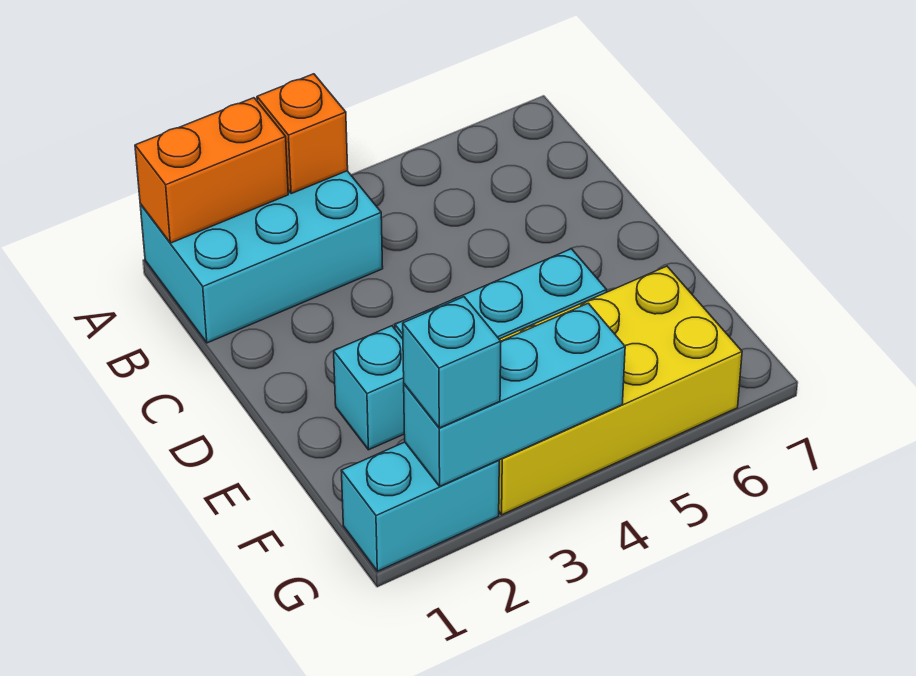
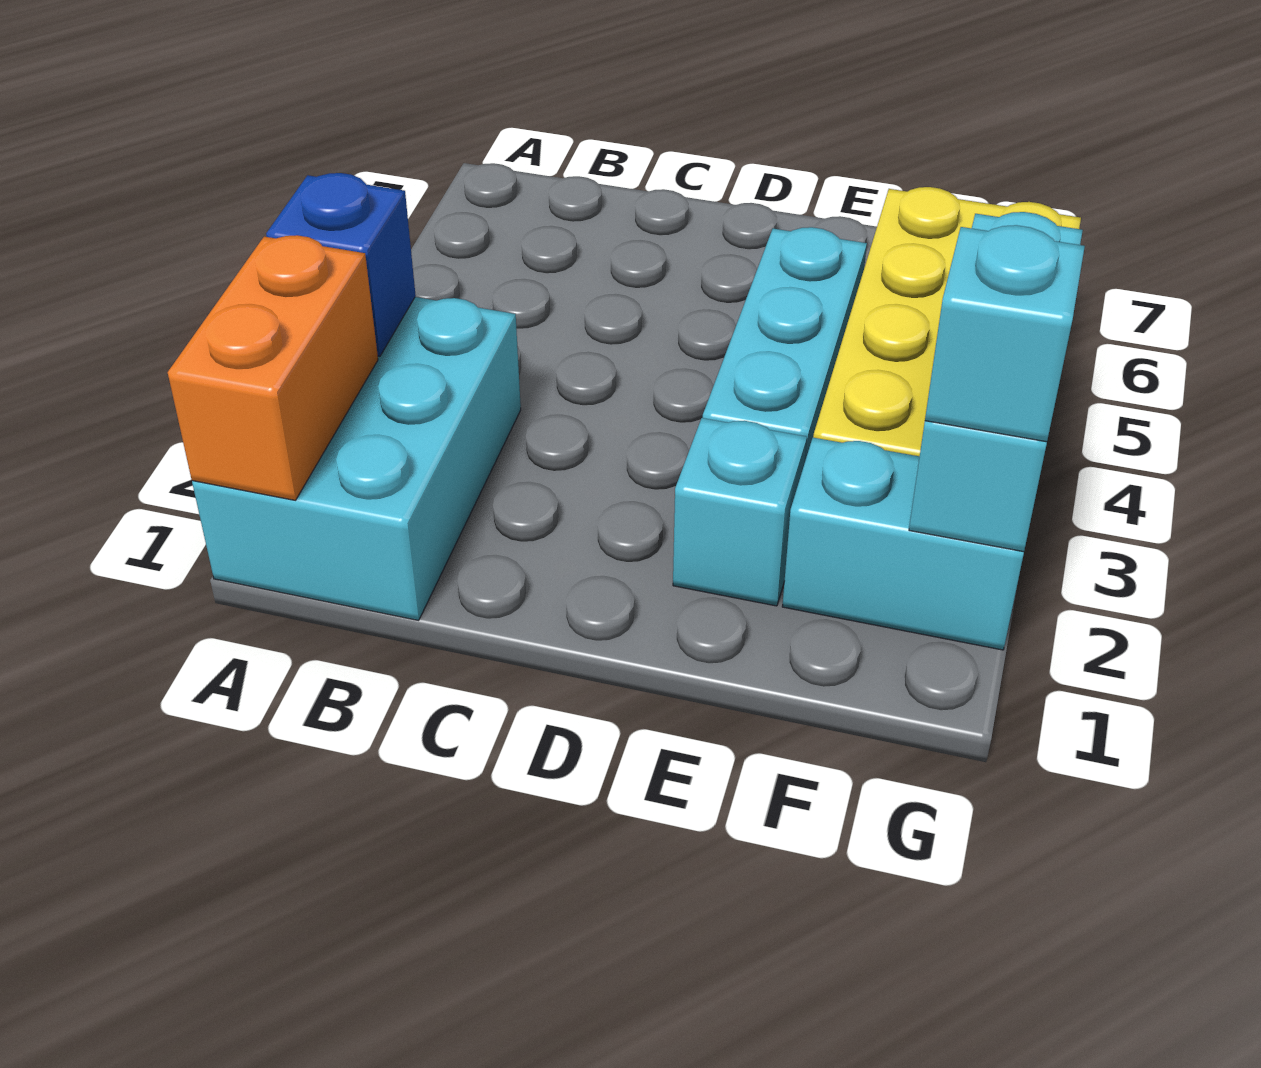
orange 1x1 brick [257,74,348,193] -> blue 1x1 brick [266,173,416,356]
cyan 1x2 brick [341,442,499,571] -> cyan 1x2 brick turned to [782,438,1024,650]

